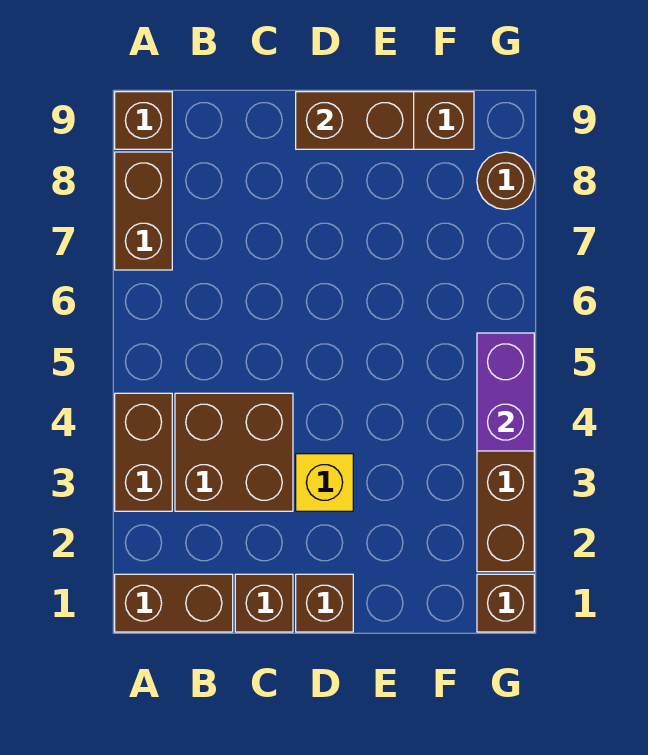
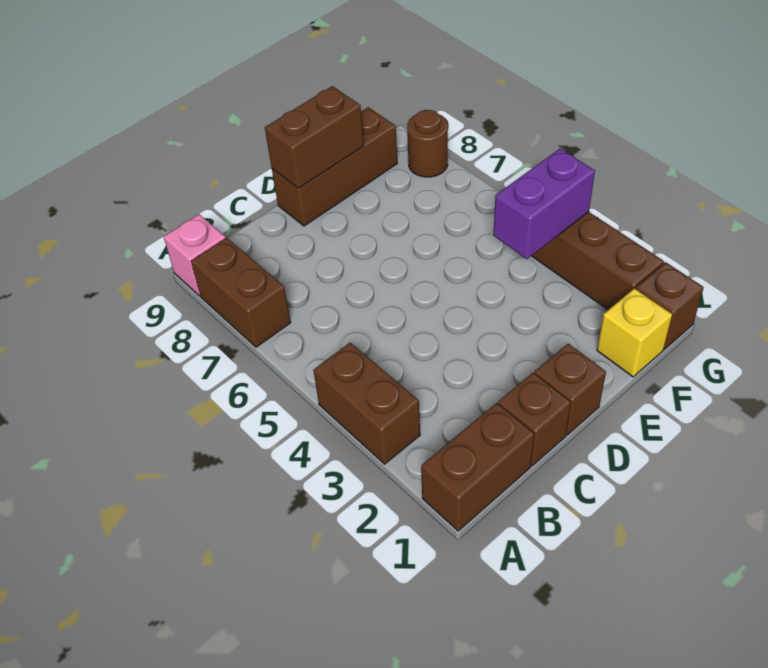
brown 1x1 brick [115,92,172,149] -> pink 1x1 brick [164,214,226,296]
brown 2x2 brick [175,393,293,511] -> none
yellow 1x1 brick [296,454,353,511] -> yellow 1x1 brick moved to [597,288,672,377]
purple 1x2 brick [477,333,534,451] -> purple 1x2 brick turned to [493,149,595,259]

